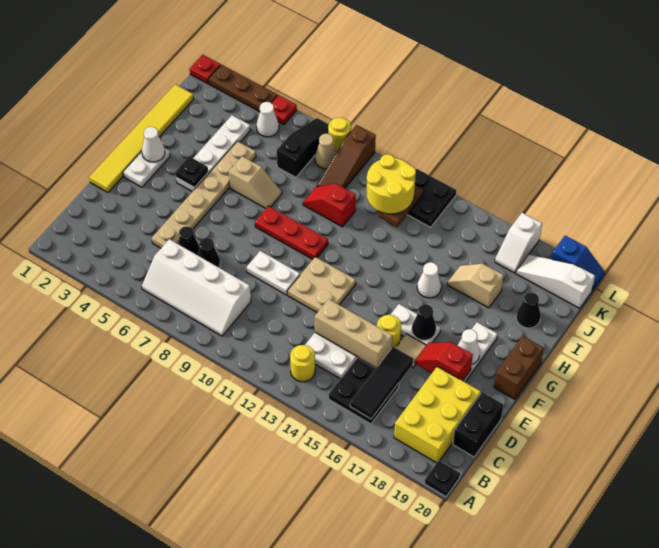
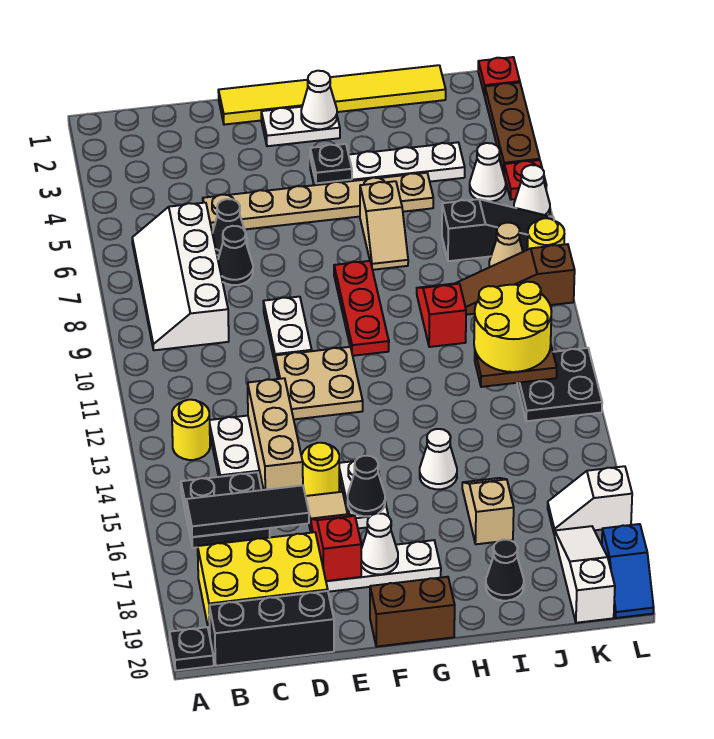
black 1x2 brick [453,392,503,457] -> black 1x3 brick [209,591,334,666]
none -> white 1x1 cone [514,165,550,216]

